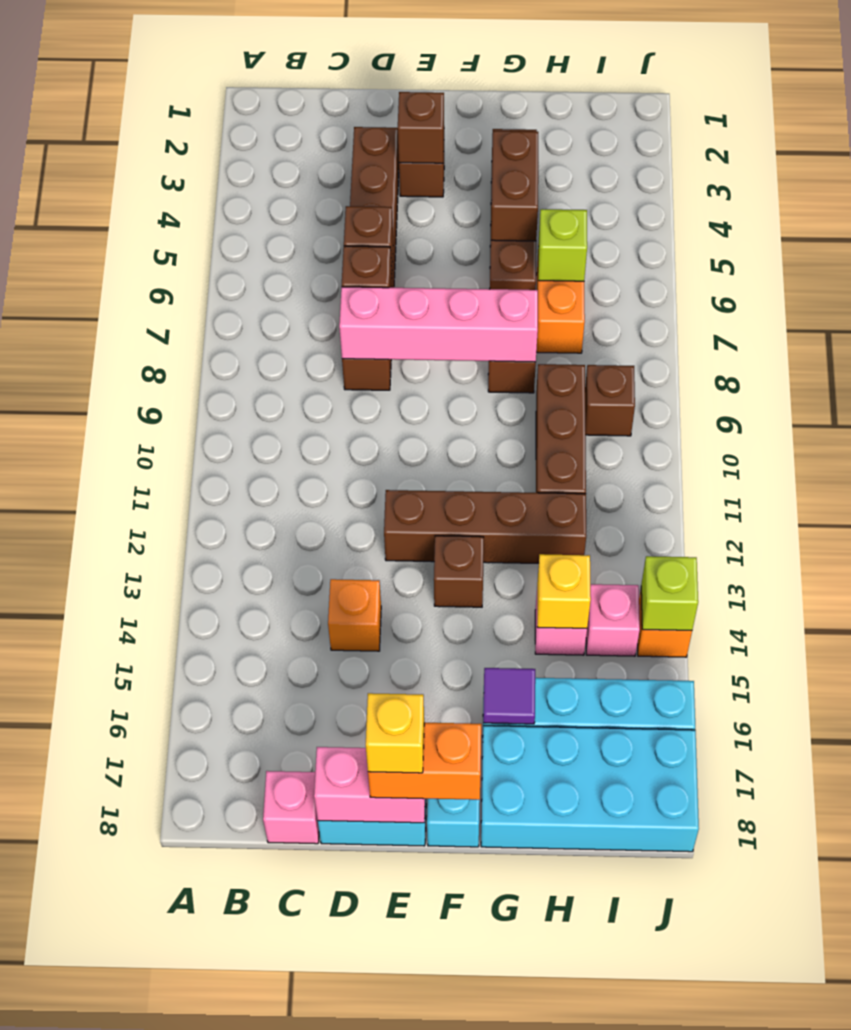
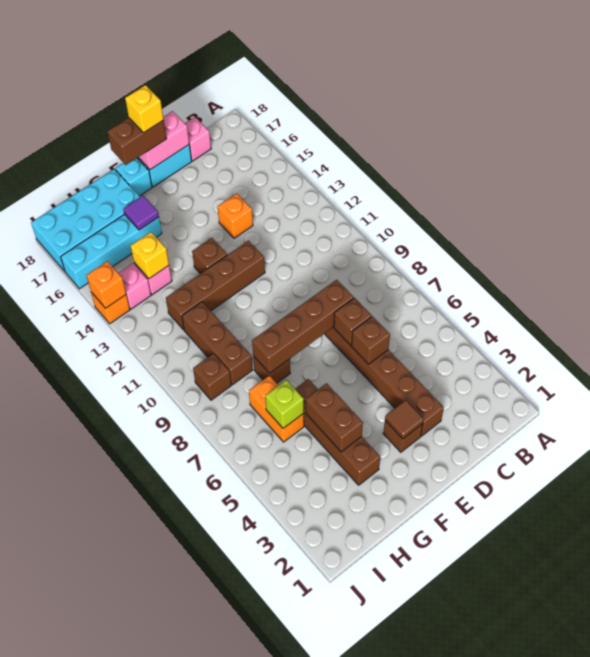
pink 1x4 brick [339,287,538,362] -> brown 1x4 brick [252,280,354,373]
brown 1x1 brick [398,92,444,163] -> brown 1x1 tile [385,400,424,439]
orange 1x2 brick [368,723,481,800] -> brown 1x2 brick [108,118,166,165]
lime 1x1 brick [641,556,698,630] -> orange 1x1 brick [86,261,126,308]

